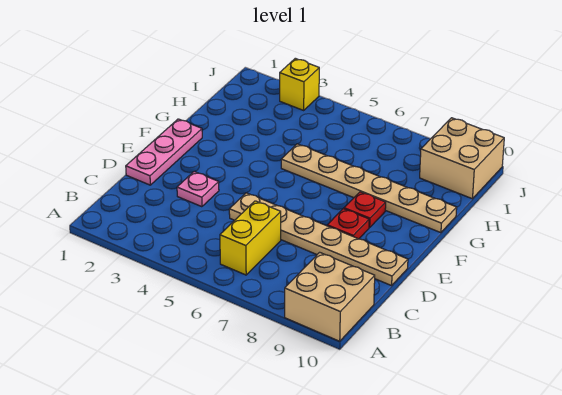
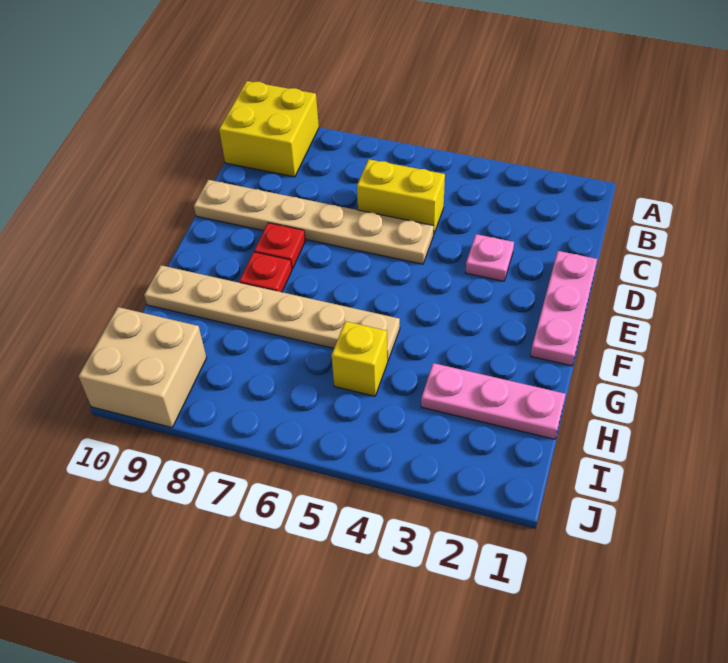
tan 2x2 brick [285,252,375,341] -> yellow 2x2 brick [219,81,319,177]
yellow 1x2 brick [220,201,281,275] -> yellow 1x2 brick turned to [357,159,445,235]
none -> pink 1x3 plate [421,363,566,439]
yellow 1x1 brick [280,58,319,110] -> yellow 1x1 brick moved to [331,321,388,396]

